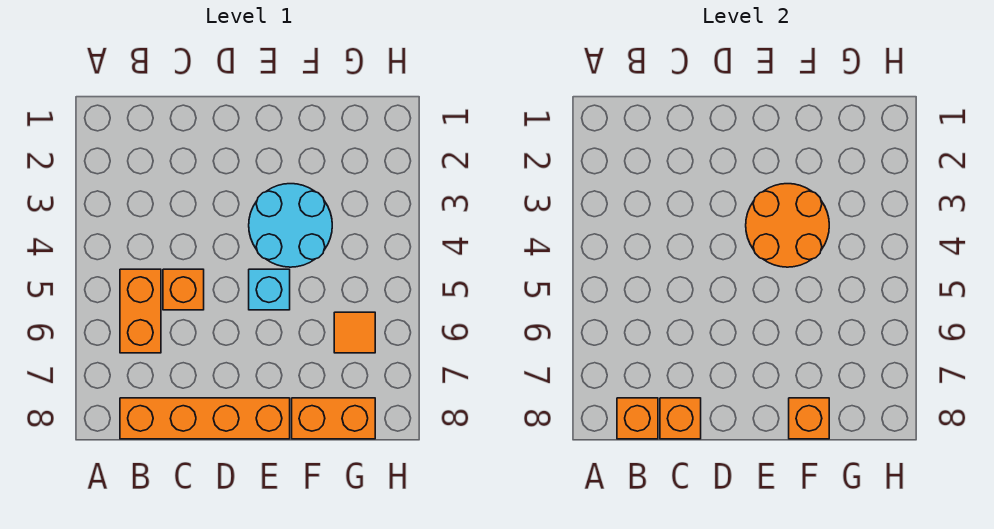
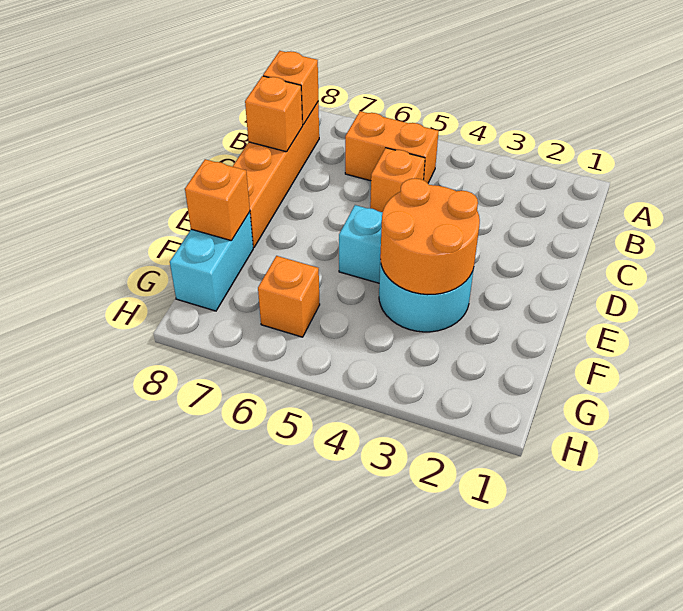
orange 1x2 brick [292,398,375,439] -> cyan 1x2 brick [170,212,253,311]
orange 1x1 tile [334,312,375,353] -> orange 1x1 brick [258,256,320,337]

